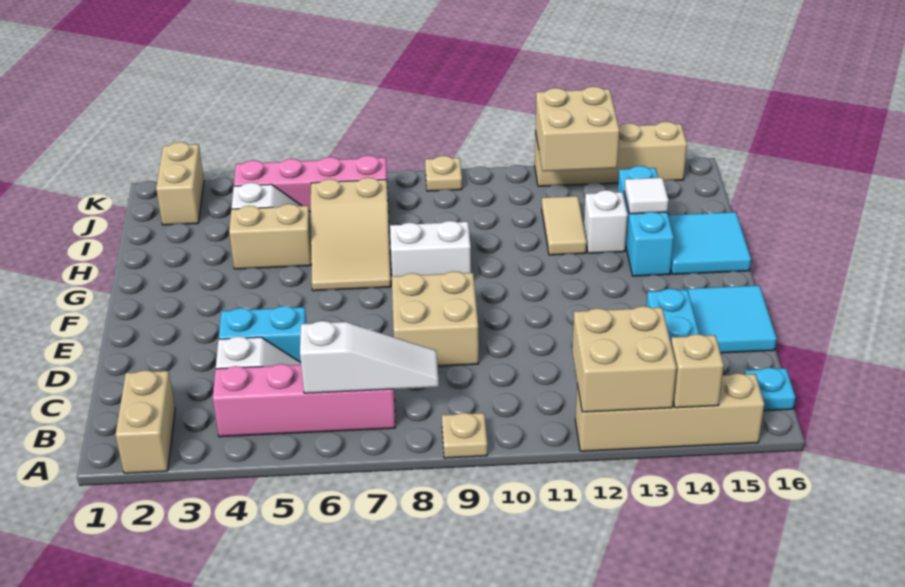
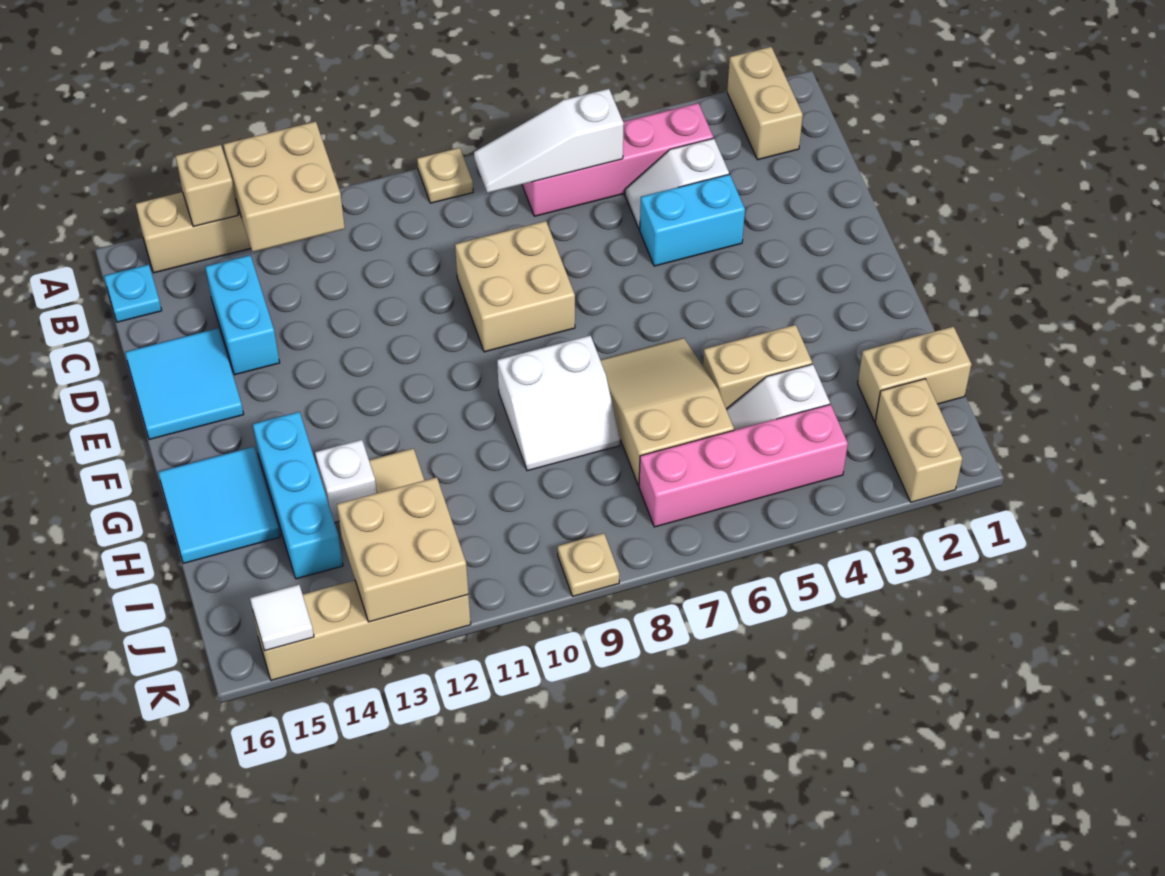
white 1x1 tile [624,178,669,214] -> white 1x1 tile moved to [250,585,314,651]
none -> tan 1x2 brick [858,327,971,421]

